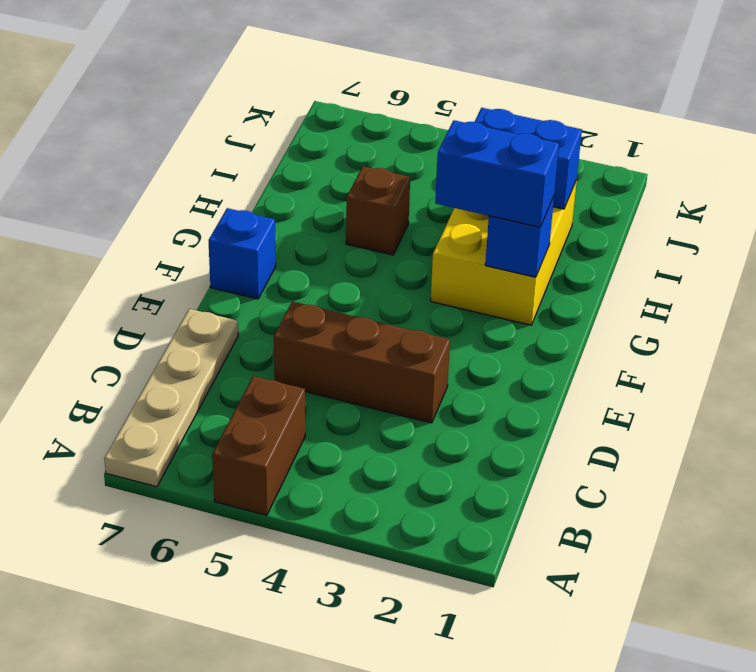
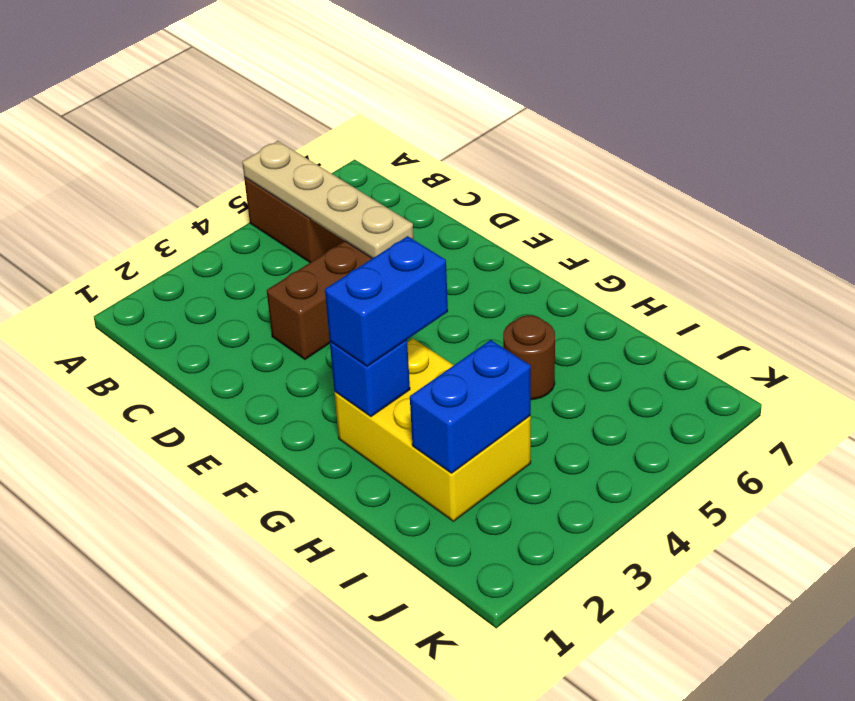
tan 1x4 plate [104,309,238,487] -> tan 1x4 plate moved to [242,141,414,259]
blue 1x1 brick [208,208,276,299] -> none
brown 1x1 brick [346,166,410,255] -> brown 1x1 round brick [503,315,555,400]

